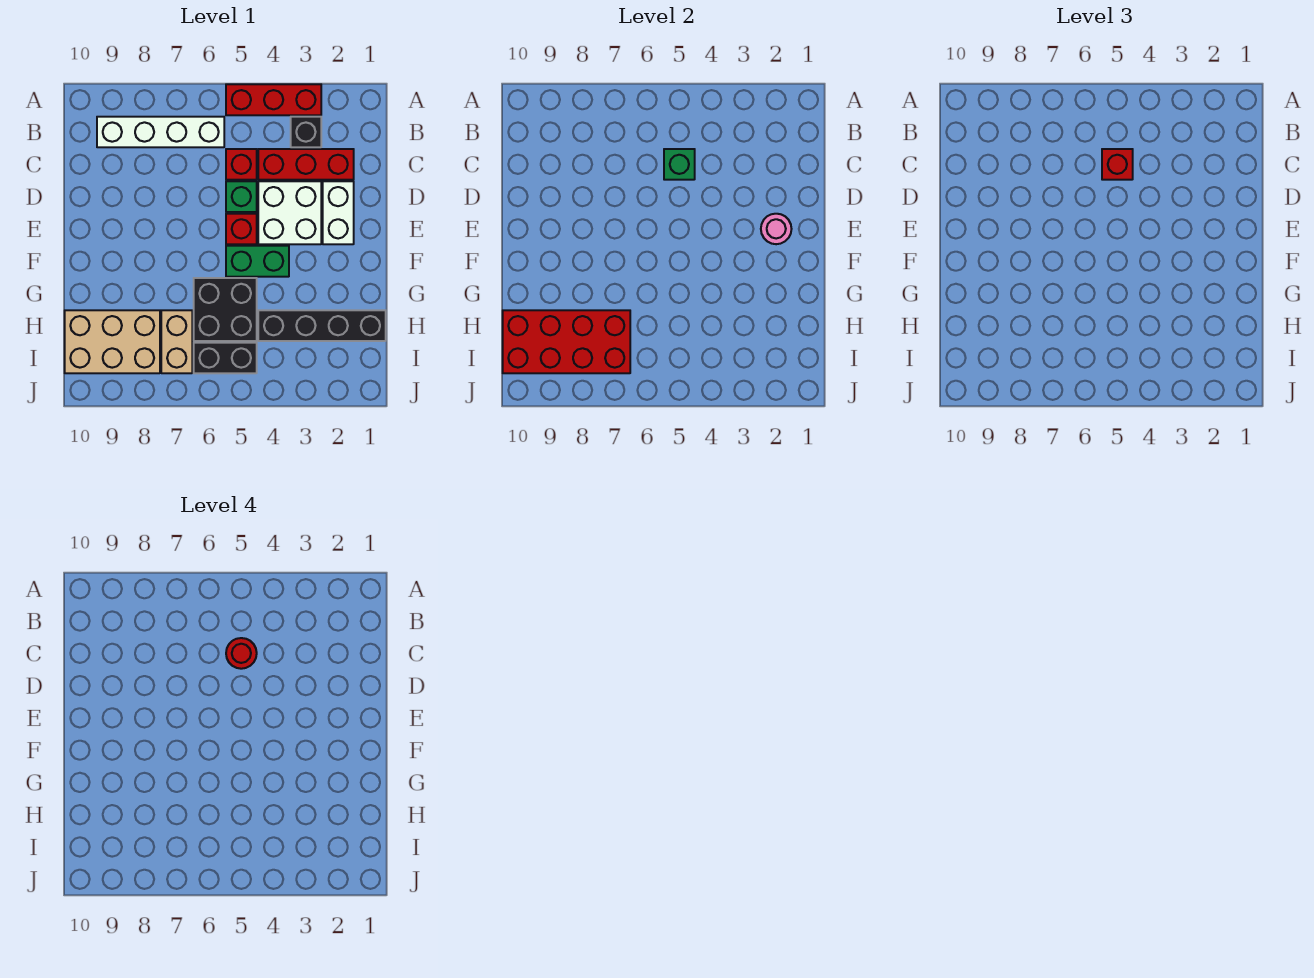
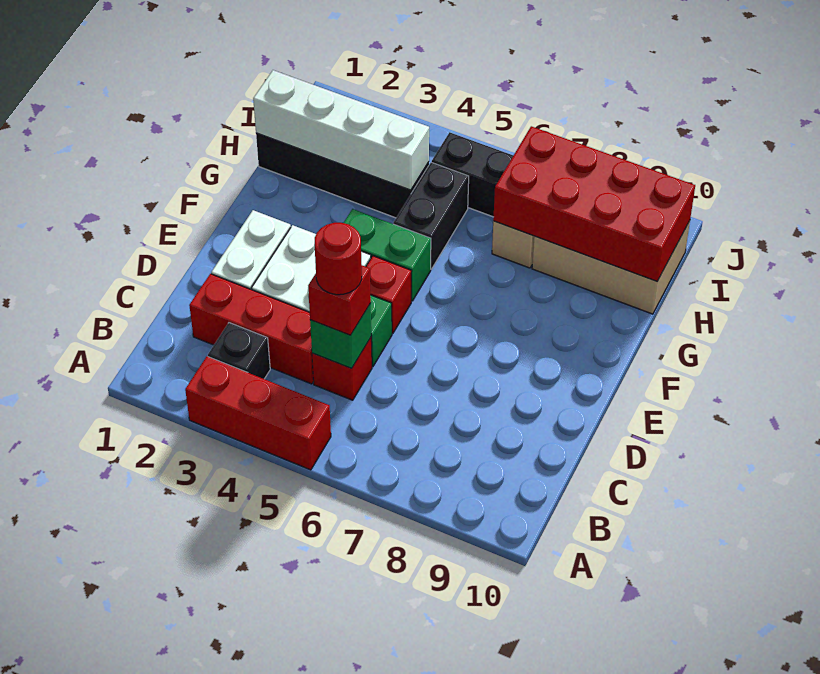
white 1x4 brick [97,117,224,147] -> white 1x4 brick moved to [253,70,429,190]
pink 1x1 round brick [761,214,791,244] -> none
black 2x2 brick [194,278,257,341] -> black 1x2 brick [393,162,469,269]

